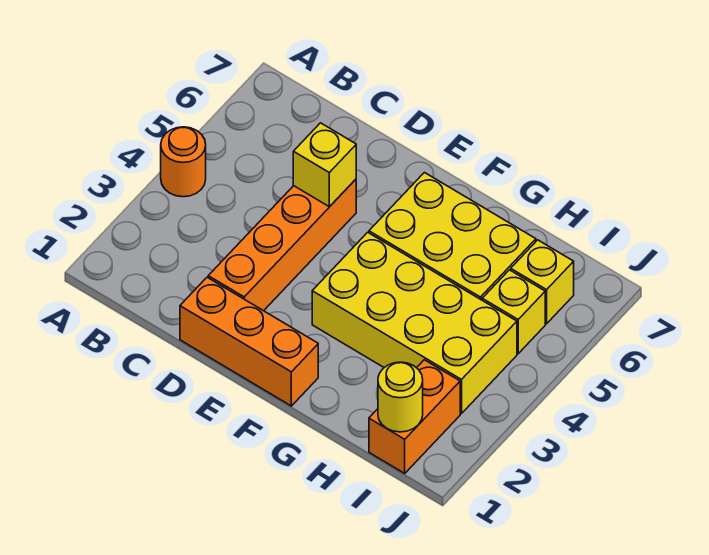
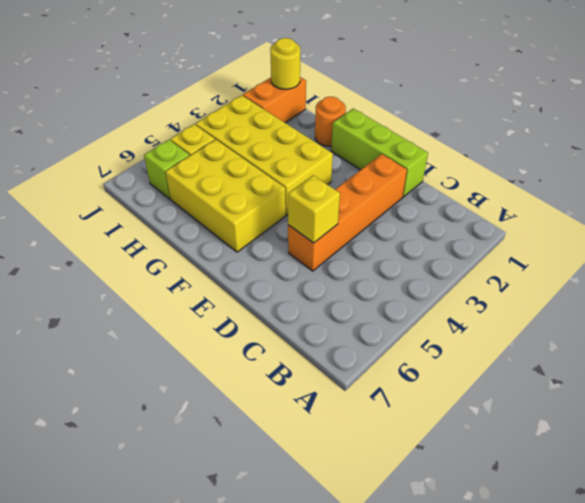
orange 1x1 round brick [161,127,206,197] -> orange 1x1 round brick moved to [315,97,346,146]
orange 1x3 brick [180,277,318,406] -> lime 1x3 brick [331,109,428,197]
yellow 1x1 brick [511,240,574,324] -> lime 1x1 brick [144,140,190,199]

